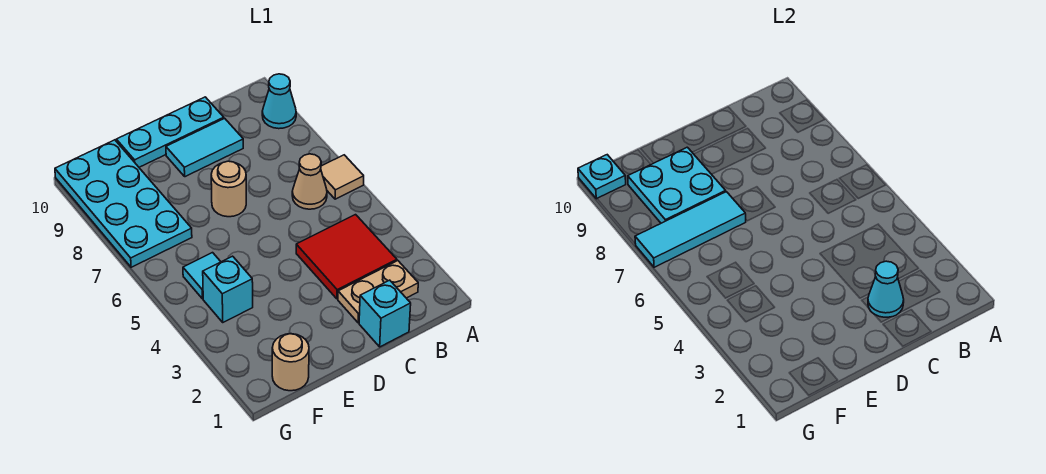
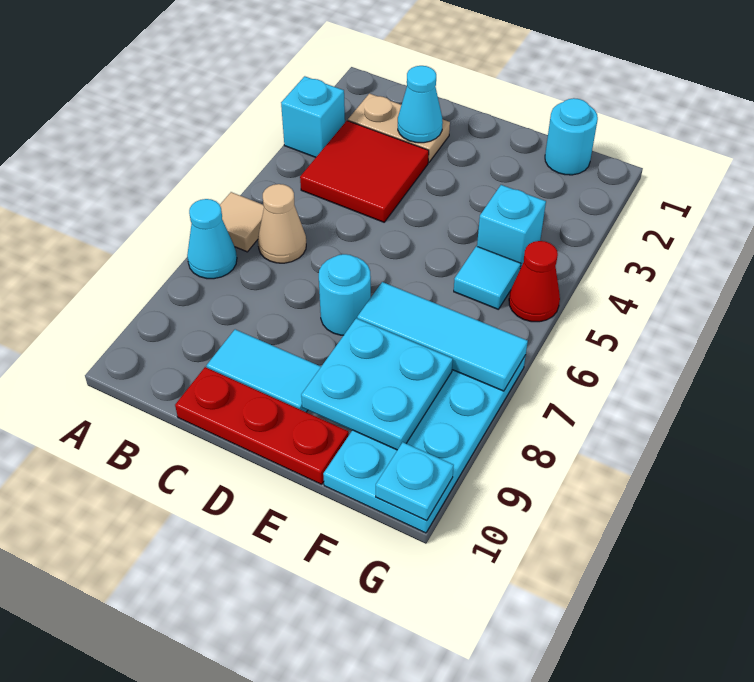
cyan 1x1 cone [262,74,296,129] -> cyan 1x1 cone moved to [187,199,237,279]
cyan 1x1 brick [359,280,411,347] -> cyan 1x1 brick moved to [281,76,345,157]
cyan 1x3 plate [116,97,224,167] -> red 1x3 plate [175,367,349,484]
tan 1x1 round brick [211,161,246,217] -> cyan 1x1 round brick [319,254,371,335]
tan 1x1 round brick [272,334,309,391] -> cyan 1x1 round brick [545,98,598,175]
none -> red 1x1 cone [509,241,560,322]

